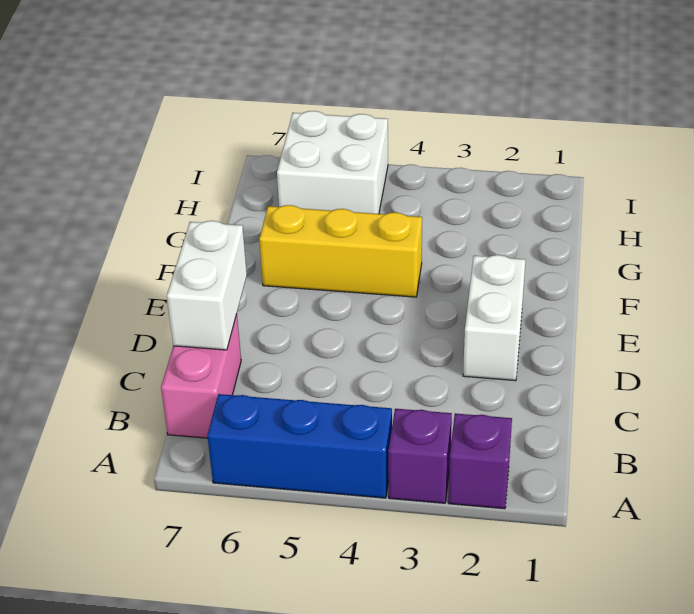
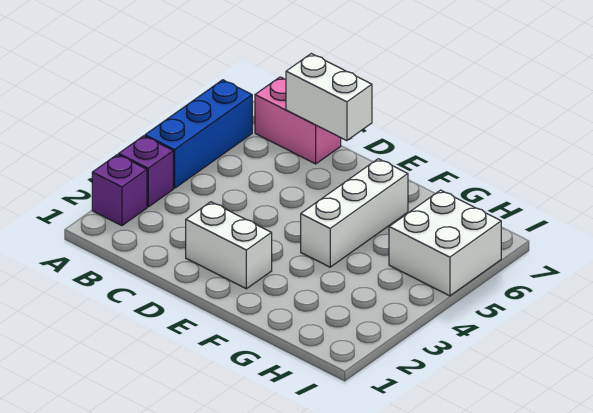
yellow 1x3 brick [259,205,422,297] -> white 1x3 brick [301,159,408,267]

